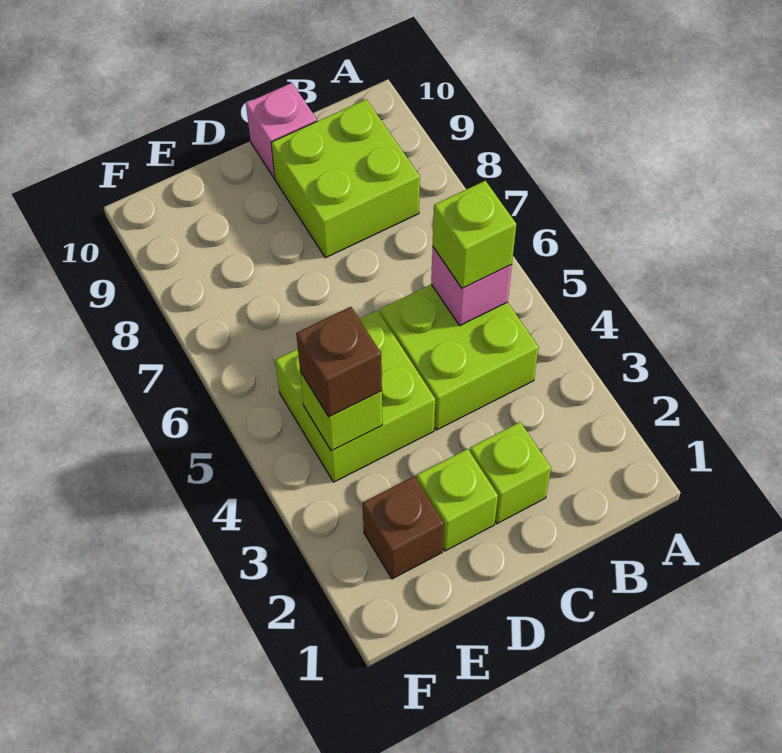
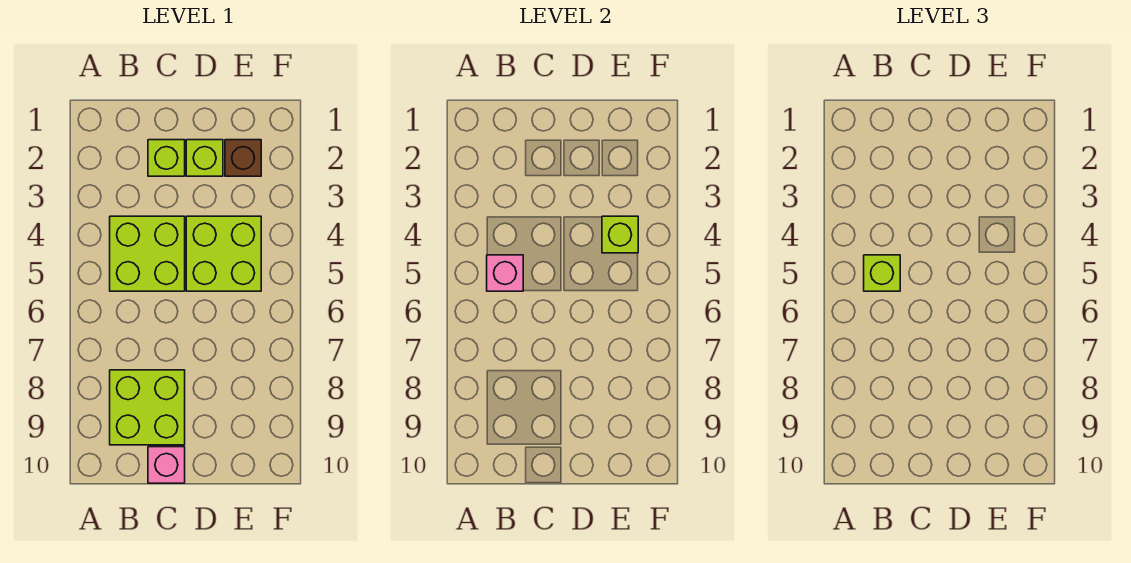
brown 1x1 brick [296,307,382,417] -> none

